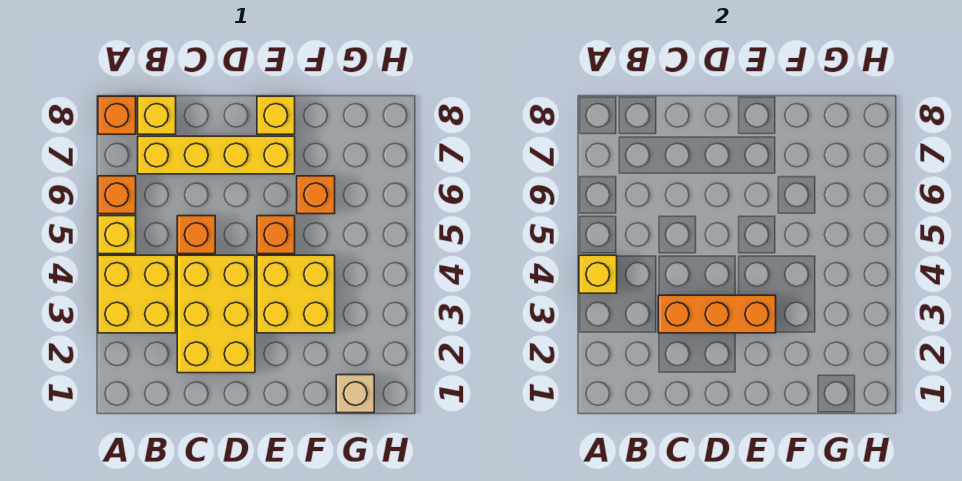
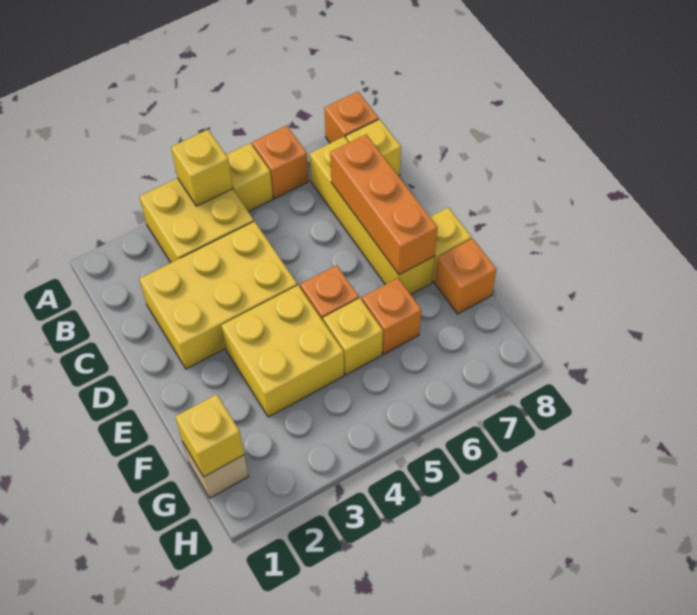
orange 1x3 brick [658,295,776,333] -> orange 1x3 brick moved to [330,134,438,275]
orange 1x1 brick [177,216,215,254] -> orange 1x1 brick moved to [435,239,496,314]
none -> yellow 1x1 brick [323,298,383,375]
none -> yellow 1x1 brick [175,394,244,477]

